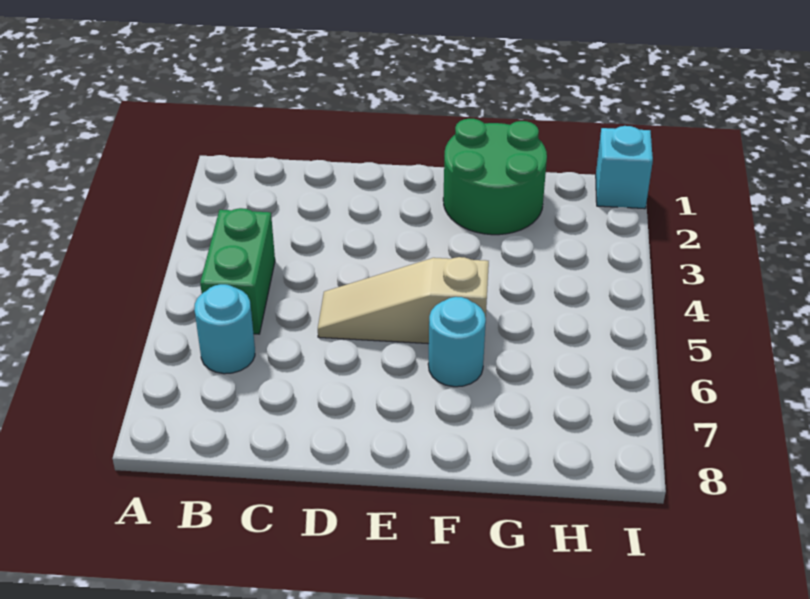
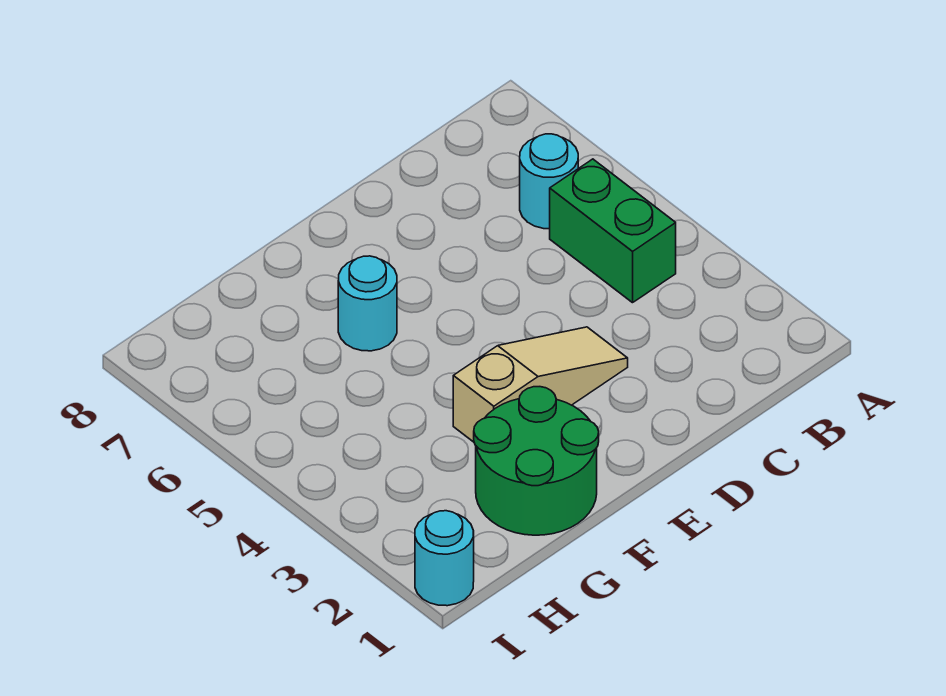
tan 1x3 slope [318,257,489,344] -> tan 1x3 slope moved to [453,327,628,442]
cyan 1x1 brick [596,126,653,209] -> cyan 1x1 round brick [415,511,474,606]

